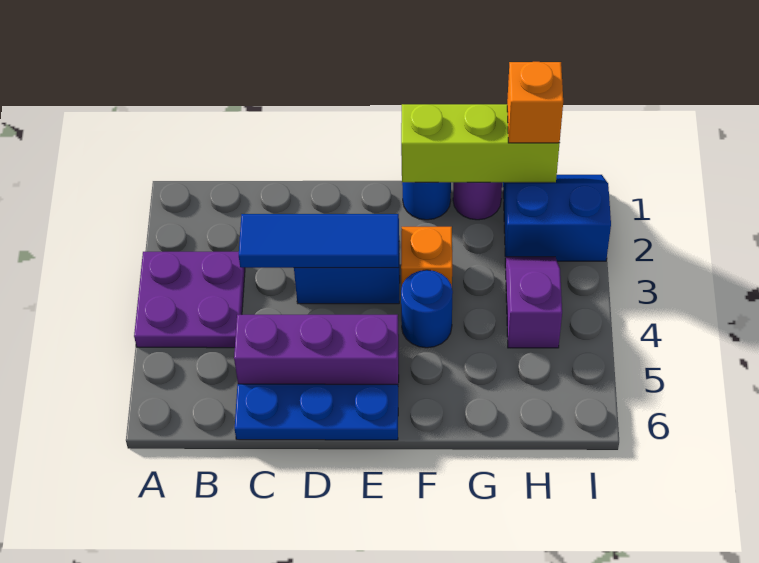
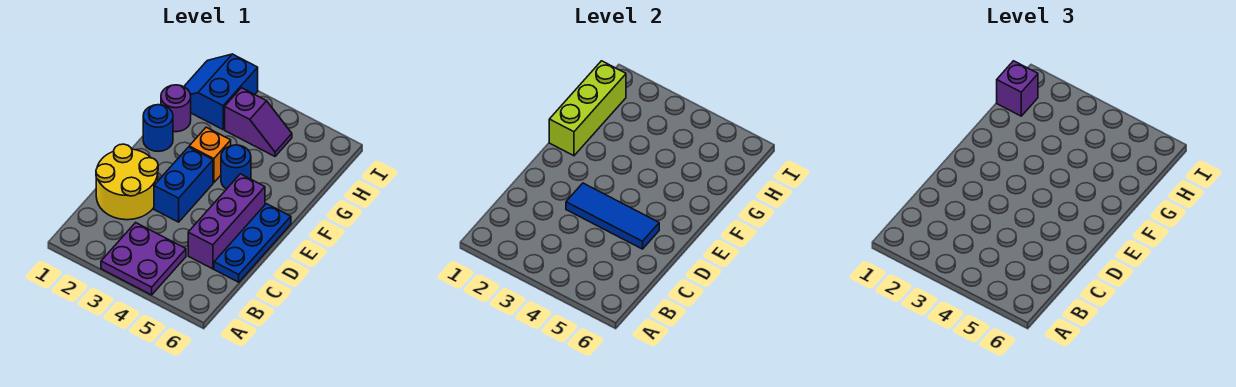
none -> yellow 2x2 round brick [96,144,158,220]
blue 1x3 tile [239,214,399,268] -> blue 1x3 tile turned to [566,183,659,249]
orange 1x1 brick [507,62,563,143] -> purple 1x1 brick [997,61,1038,116]
purple 1x2 slope [505,257,562,348] -> purple 1x2 slope turned to [225,88,292,156]

